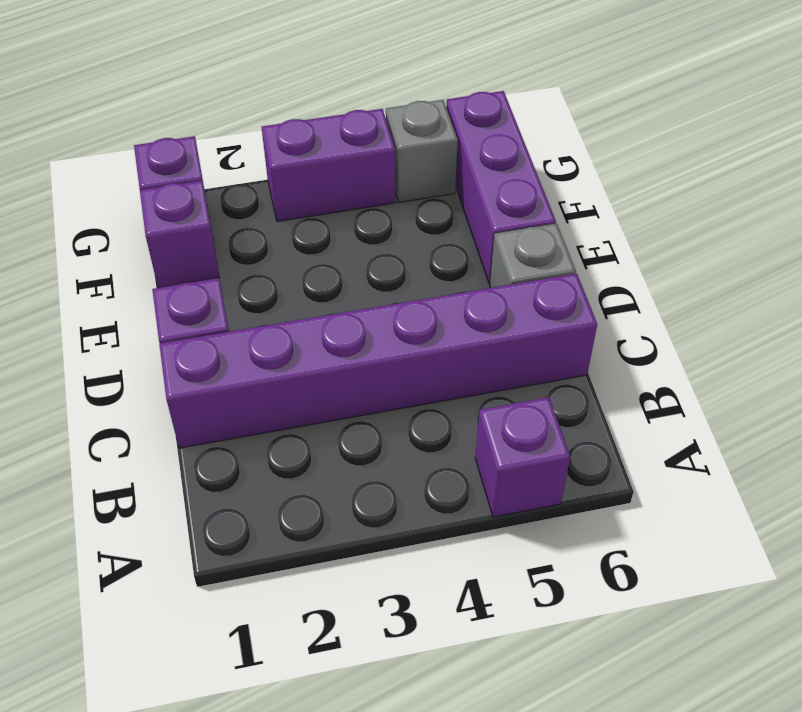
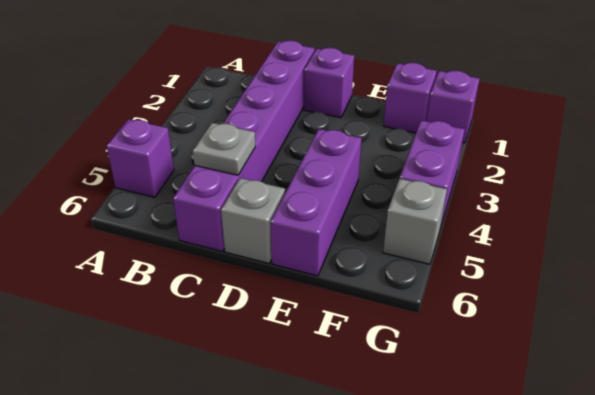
none -> grey 1x1 plate [193,123,256,175]
purple 1x3 brick [446,91,556,284] -> purple 1x3 brick turned to [270,129,362,276]

